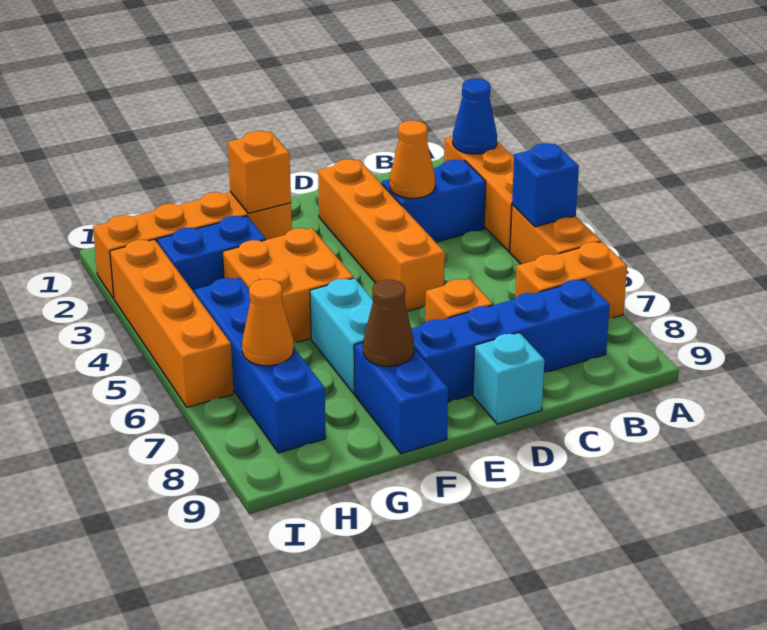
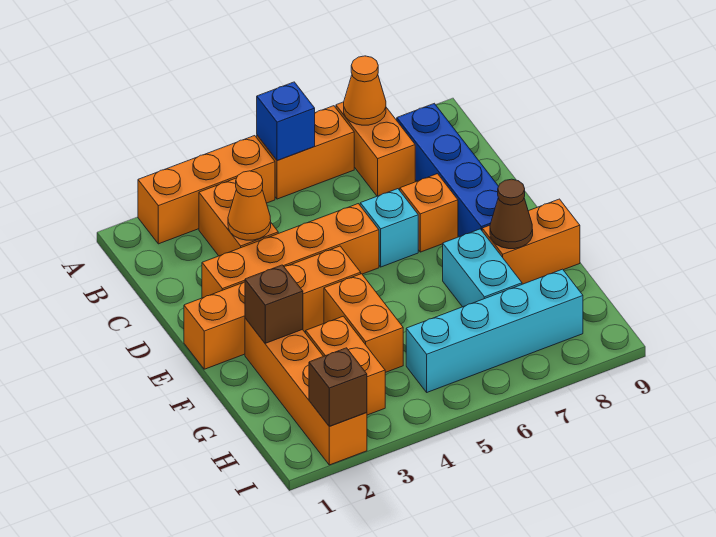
blue 1x1 cone [453,79,497,154] -> none
blue 1x2 brick [382,160,486,242] -> orange 1x2 brick [199,178,278,256]
cyan 1x1 brick [473,333,544,424] -> cyan 1x1 brick moved to [360,189,418,267]
orange 1x1 brick [228,131,291,213] -> brown 1x1 brick [245,265,303,343]
orange 2x2 brick [223,228,354,343] -> orange 1x2 brick [324,274,403,373]
cyan 1x2 brick [310,278,373,394] -> cyan 1x2 brick turned to [443,229,522,307]
blue 1x2 brick [354,342,448,454] -> orange 1x2 brick [482,199,580,284]
blue 1x2 brick [157,216,266,293] -> orange 1x2 brick [306,316,385,415]
blue 1x4 brick [194,277,326,453] -> cyan 1x4 brick [406,269,583,392]
orange 1x1 cone [242,279,294,366] -> orange 1x1 cone moved to [344,56,386,125]
none -> brown 1x1 brick [309,348,367,426]
orange 1x4 brick [110,239,234,407] -> orange 1x4 brick moved to [184,246,361,369]

